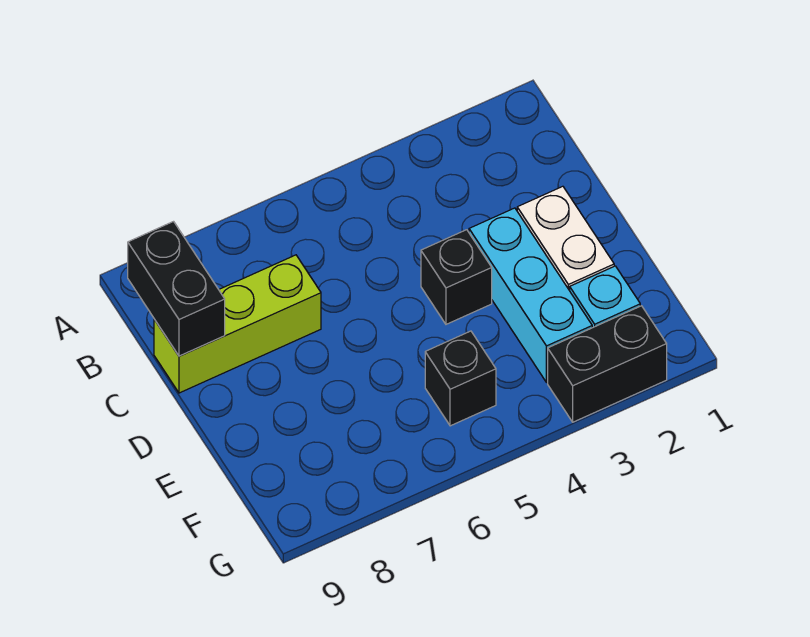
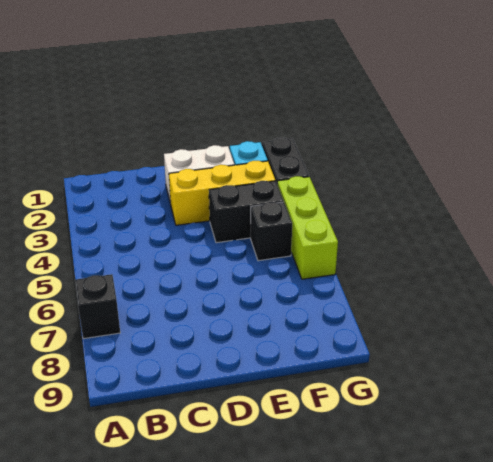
black 1x2 brick [128,222,225,356] -> black 1x2 brick moved to [209,181,284,243]
lime 1x3 brick [154,255,321,393] -> lime 1x3 brick moved to [277,176,338,279]
cyan 1x3 brick [469,208,592,382] -> yellow 1x3 brick [169,161,275,225]
black 1x1 brick [421,230,492,324] -> black 1x1 brick moved to [75,274,120,339]

